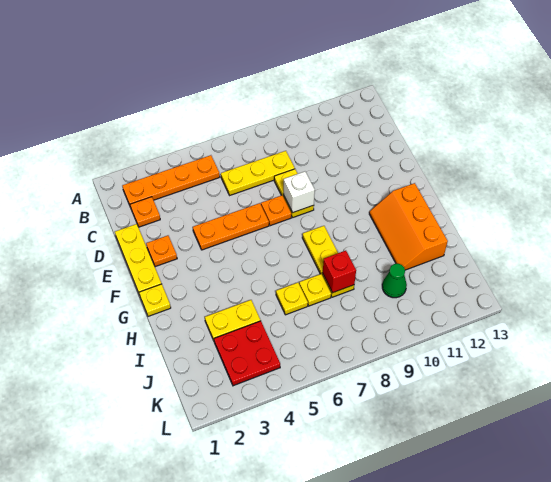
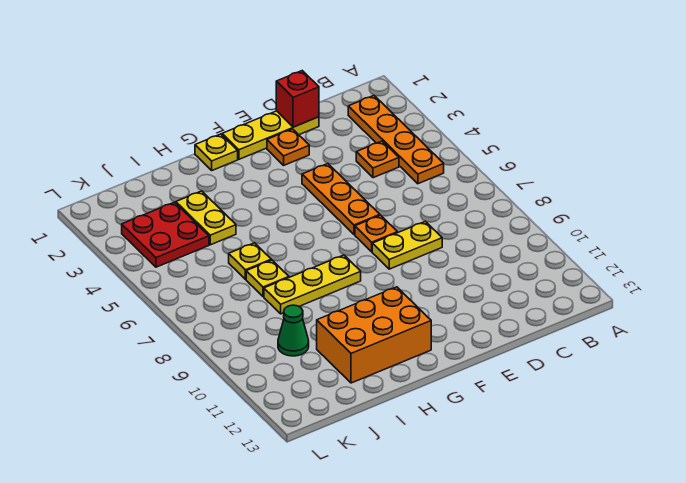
orange 1x1 plate [130,197,160,227] -> orange 1x1 plate moved to [356,141,399,178]
yellow 1x3 plate [221,151,295,195] -> none
white 1x1 brick [284,172,315,212] -> none
orange 2x3 slope [369,183,448,270] -> orange 2x3 brick [317,287,431,383]
red 1x1 brick [323,251,356,293] -> red 1x1 brick moved to [276,71,319,127]

